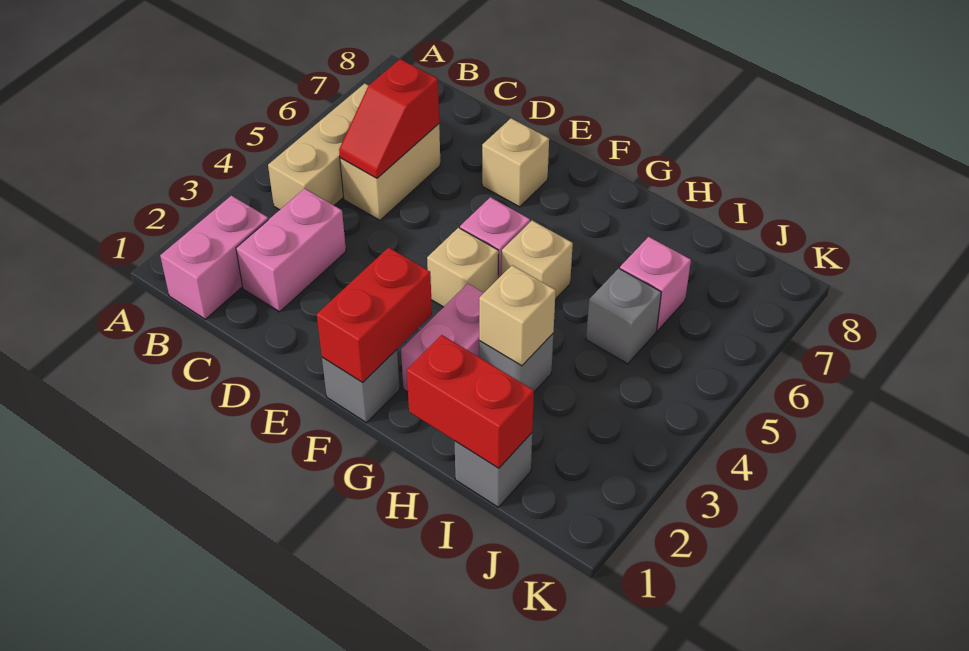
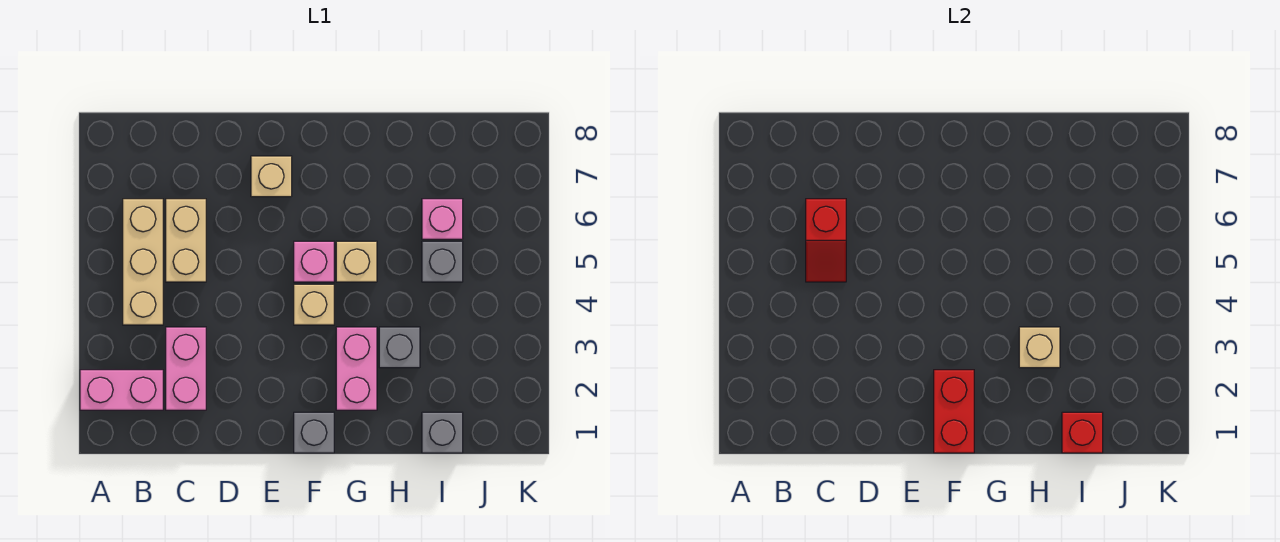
pink 1x2 brick [160,196,268,319] -> pink 1x2 brick turned to [80,370,163,410]
red 1x2 brick [407,335,534,468] -> red 1x1 brick [1062,412,1103,453]

